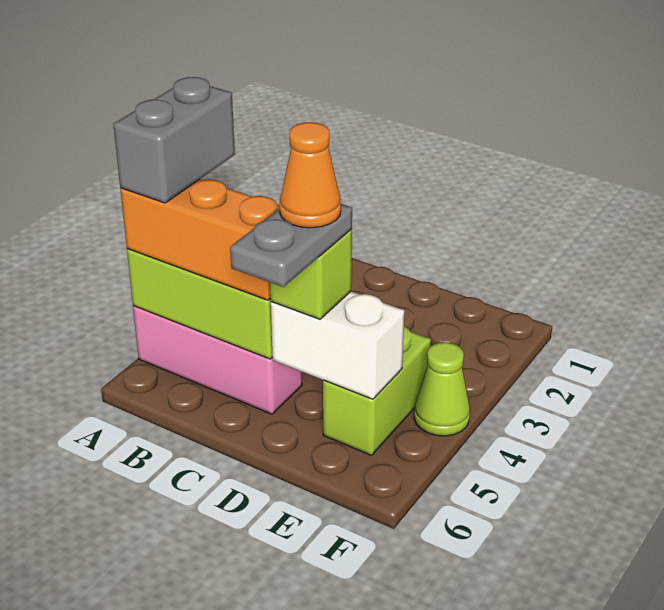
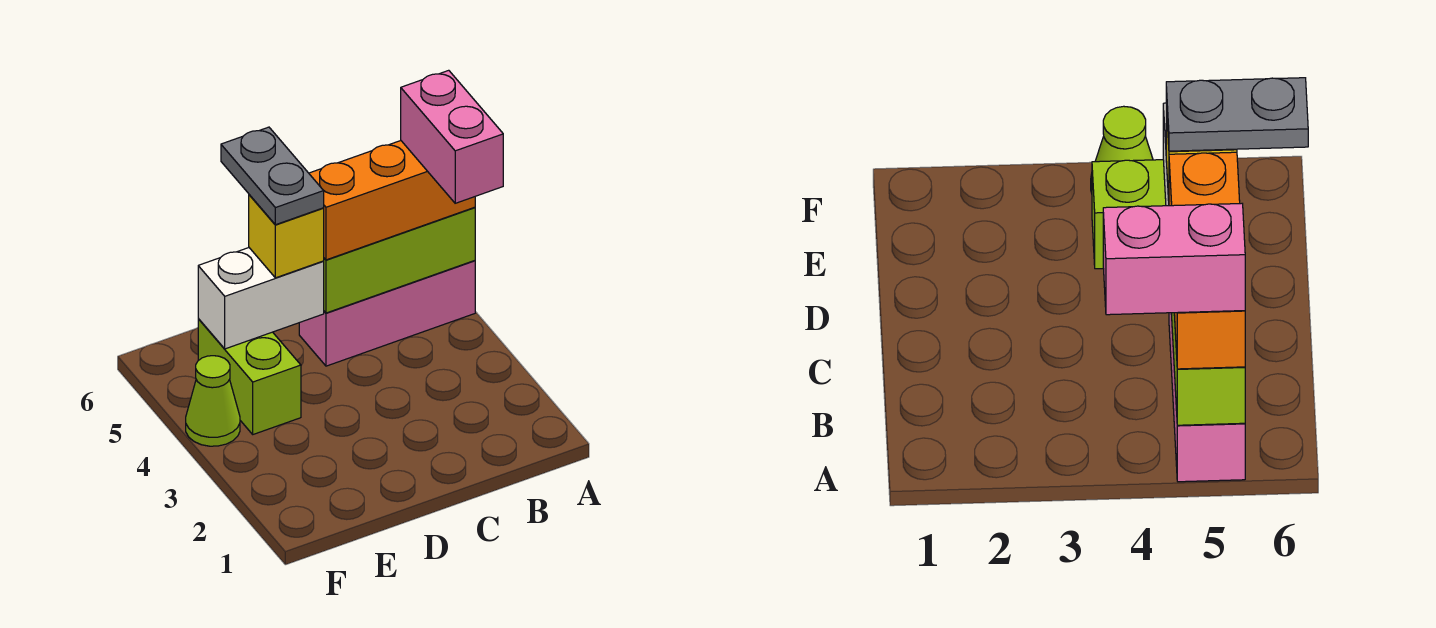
grey 1x2 brick [113,77,235,203] -> pink 1x2 brick [401,70,503,203]
lime 1x1 brick [270,229,352,319] -> yellow 1x1 brick [249,195,324,278]
orange 1x1 cone [280,122,341,228] -> none

